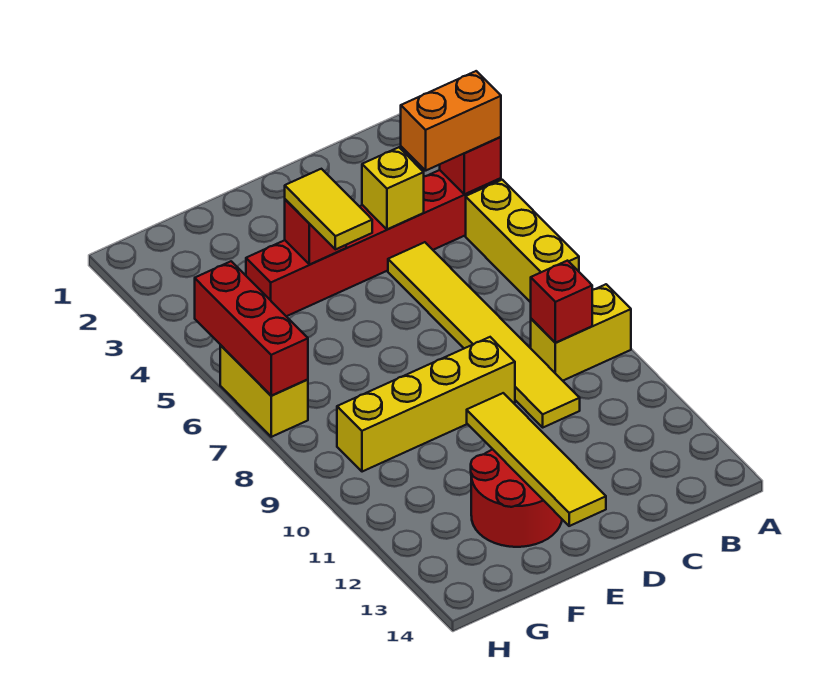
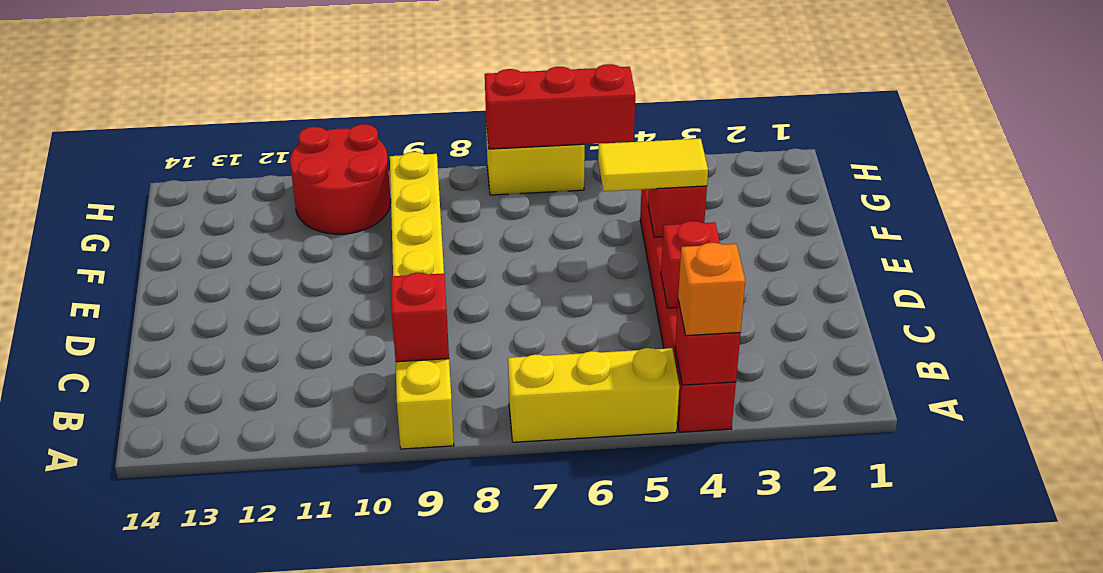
orange 1x2 brick [401,71,501,171] -> orange 1x1 brick [678,243,745,336]
yellow 1x1 brick [362,147,424,229] -> red 1x1 brick [661,221,720,308]
yellow 1x6 tile [388,242,580,427] -> none
yellow 1x4 tile [467,393,606,526] -> none
red 2x2 round brick [471,450,562,547] -> red 2x2 round brick moved to [290,124,391,234]

